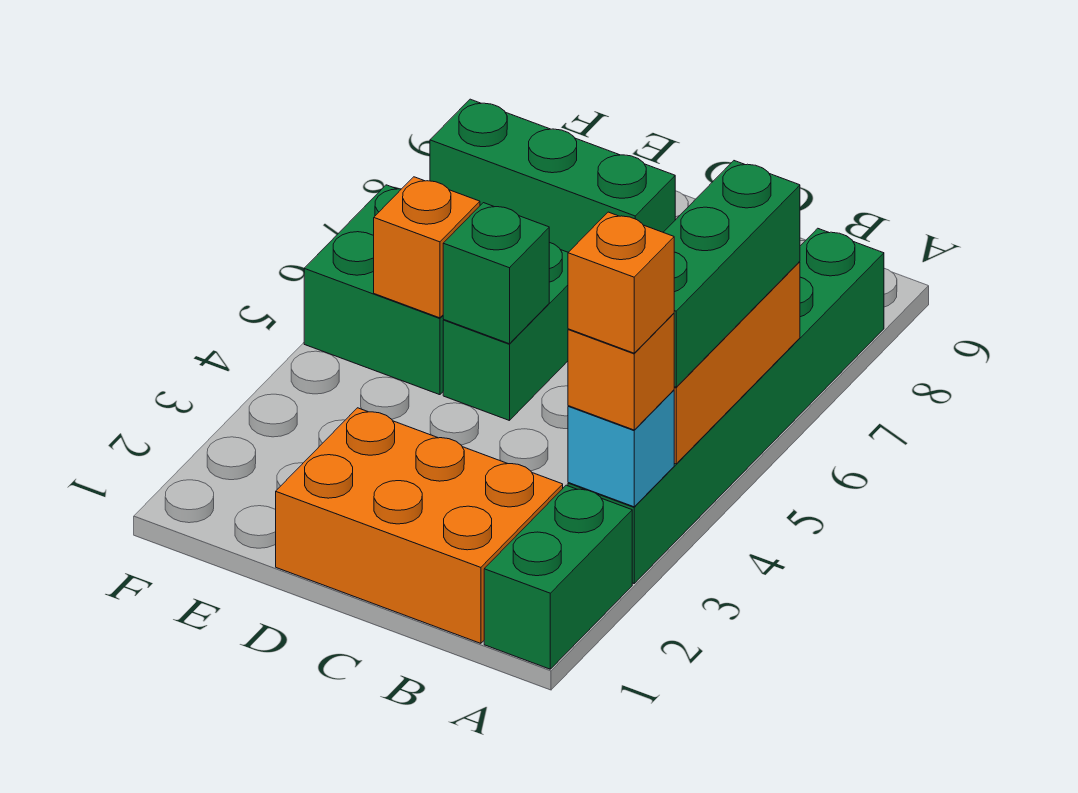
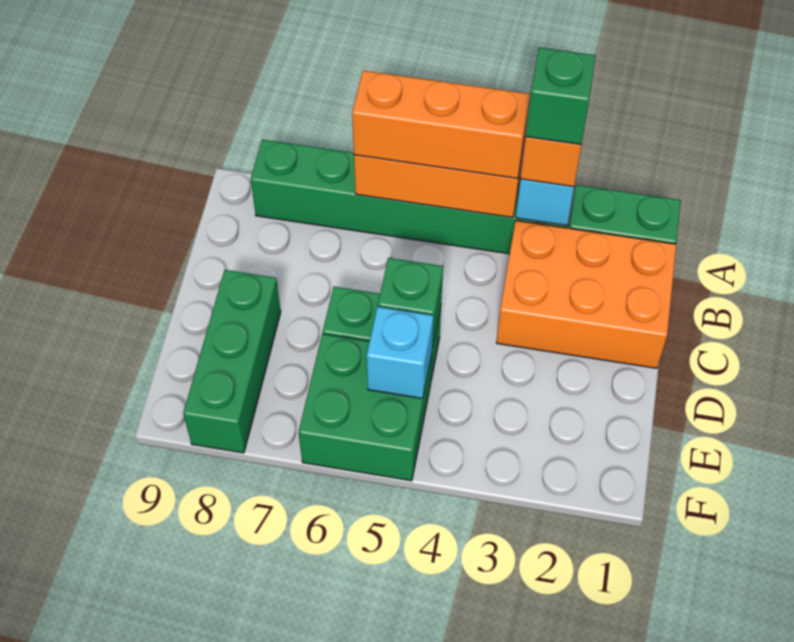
orange 1x1 brick [568,212,674,353] -> green 1x1 brick [526,48,596,145]
green 1x3 brick [663,161,800,387] -> orange 1x3 brick [352,71,530,179]
orange 2x3 brick [276,408,563,643] -> orange 2x3 brick turned to [496,221,676,368]
orange 1x1 brick [374,177,480,318] -> cyan 1x1 brick [367,307,433,398]

